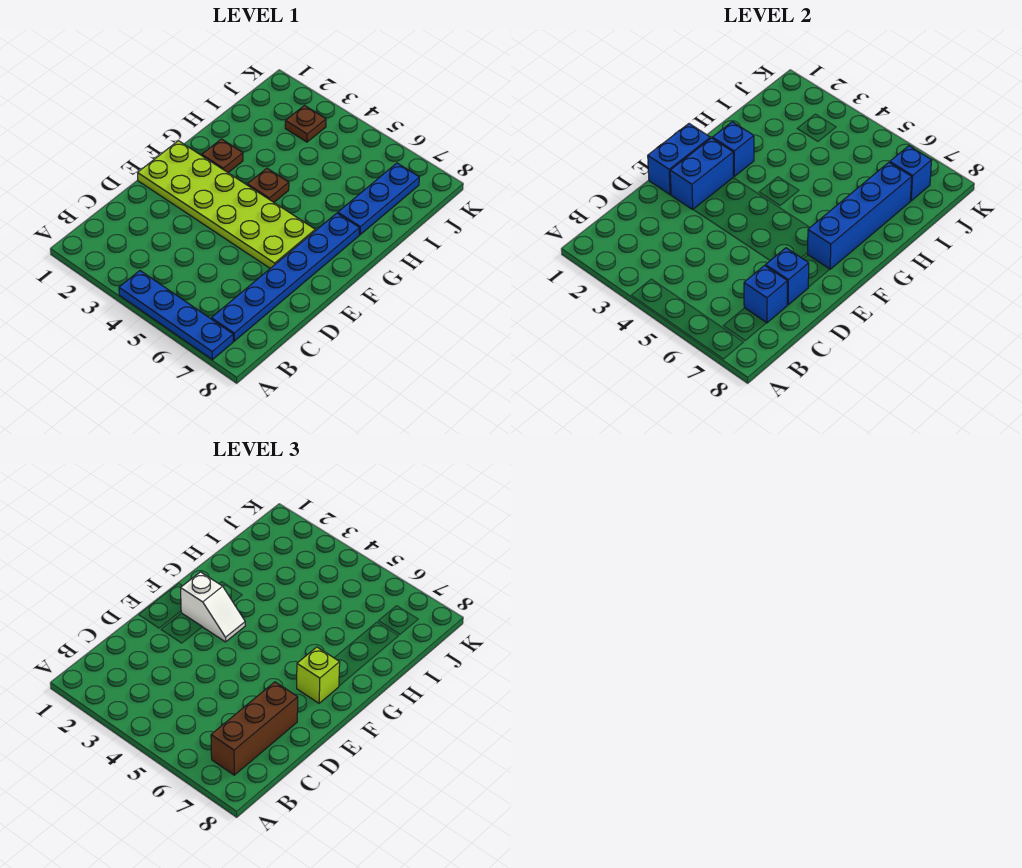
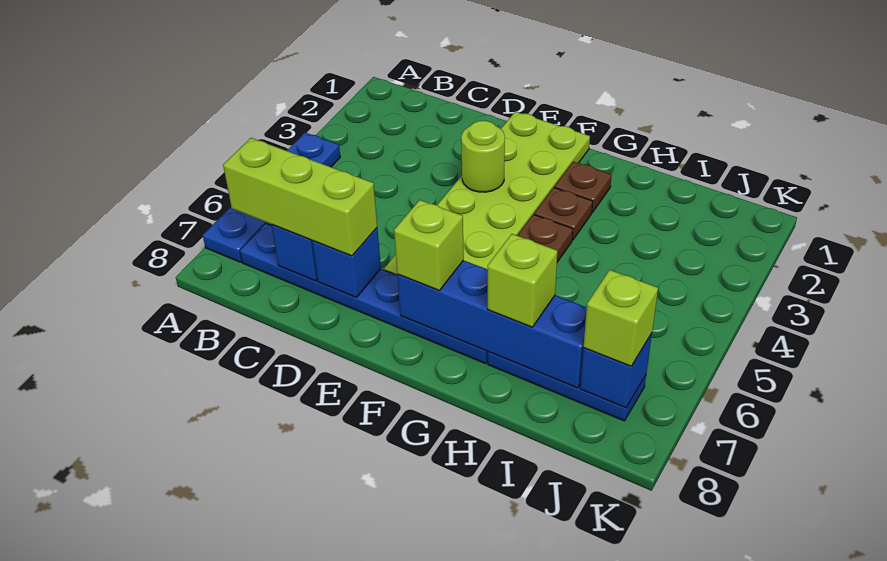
brown 1x3 brick [211,682,298,775] -> lime 1x3 brick [223,138,377,256]
blue 1x2 brick [648,124,710,195] -> none
blue 1x2 brick [670,138,733,209] -> none
none -> lime 1x1 round brick [461,121,505,192]
white 1x2 slope [181,572,245,642] -> none
blue 1x1 brick [712,122,754,176] -> none
none -> lime 1x1 brick [488,234,557,327]
brown 1x1 plate [285,106,326,142] -> brown 1x1 plate moved to [534,187,593,240]
none -> lime 1x1 brick [584,270,658,366]

